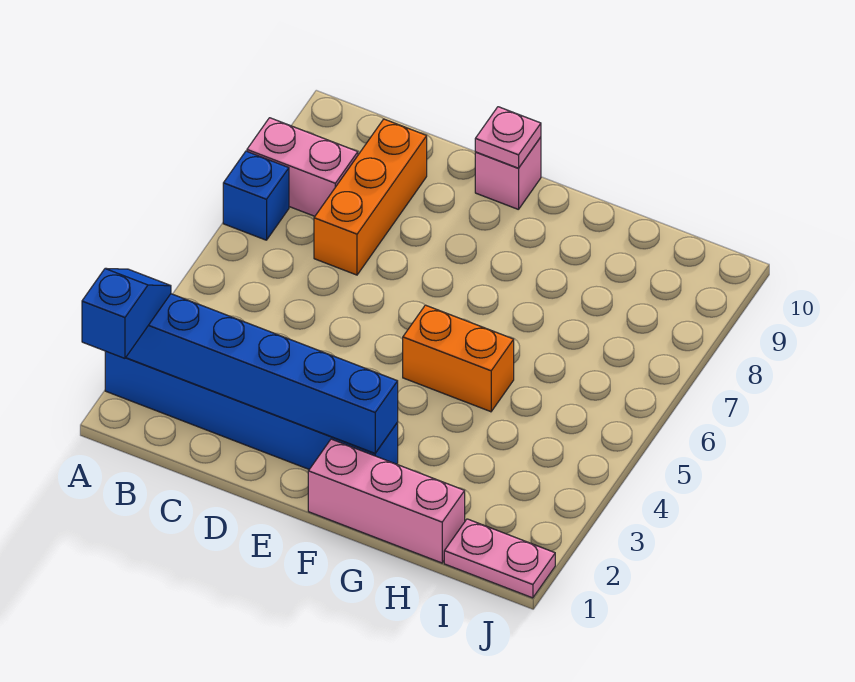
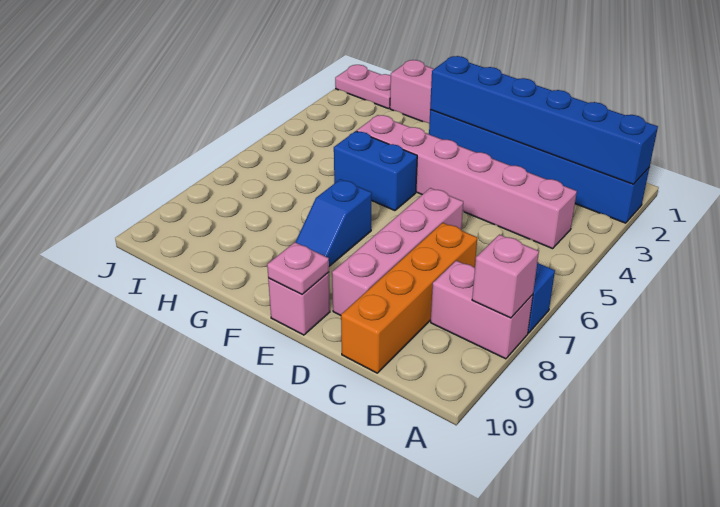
blue 1x2 slope [82,268,171,358] -> blue 1x2 slope moved to [296,179,372,266]
none -> pink 1x1 brick [472,235,539,318]
none -> pink 1x6 brick [357,115,577,249]
orange 1x3 brick [314,119,427,275] -> orange 1x4 brick [341,223,477,373]
none -> pink 1x4 brick [332,188,463,315]
orange 1x2 brick [403,305,514,412] -> blue 1x2 brick [334,131,417,211]

